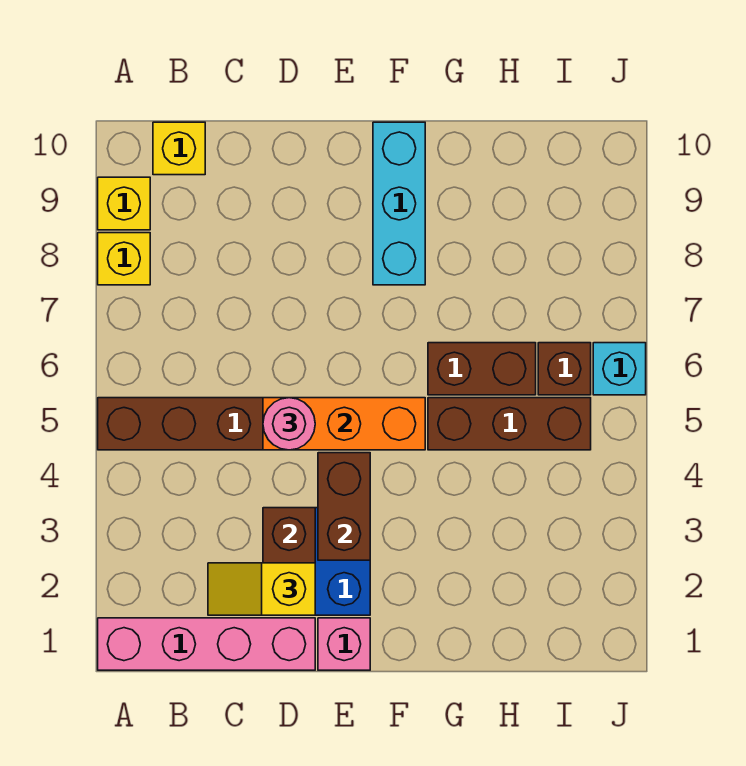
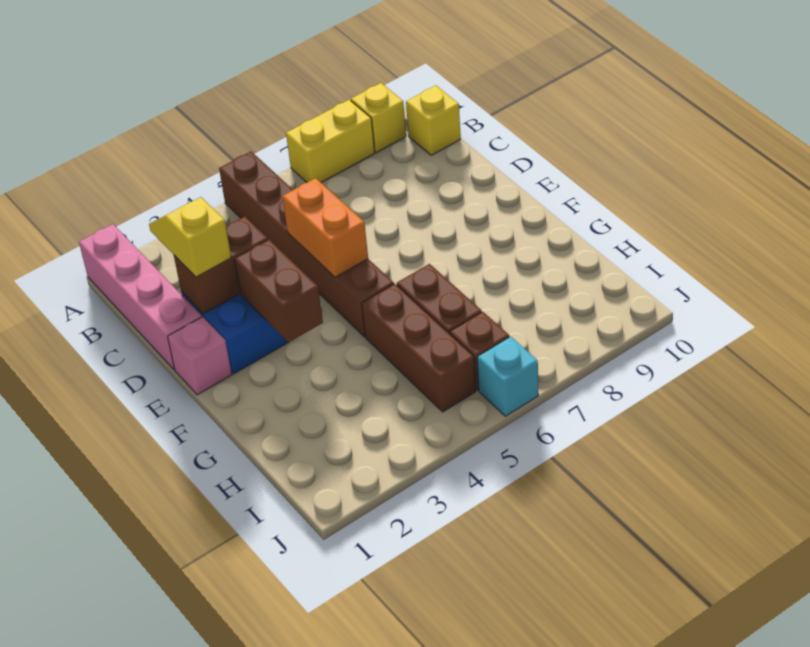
yellow 1x1 brick [98,233,150,285] -> yellow 1x2 brick [286,100,375,183]
orange 1x3 brick [263,398,425,450] -> orange 1x2 brick [282,178,368,277]
pink 1x1 round brick [263,398,315,450] -> none
brown 1x2 brick [318,453,370,560] -> brown 1x2 brick turned to [234,240,323,342]
cyan 1x3 brick [373,122,425,285] -> none

